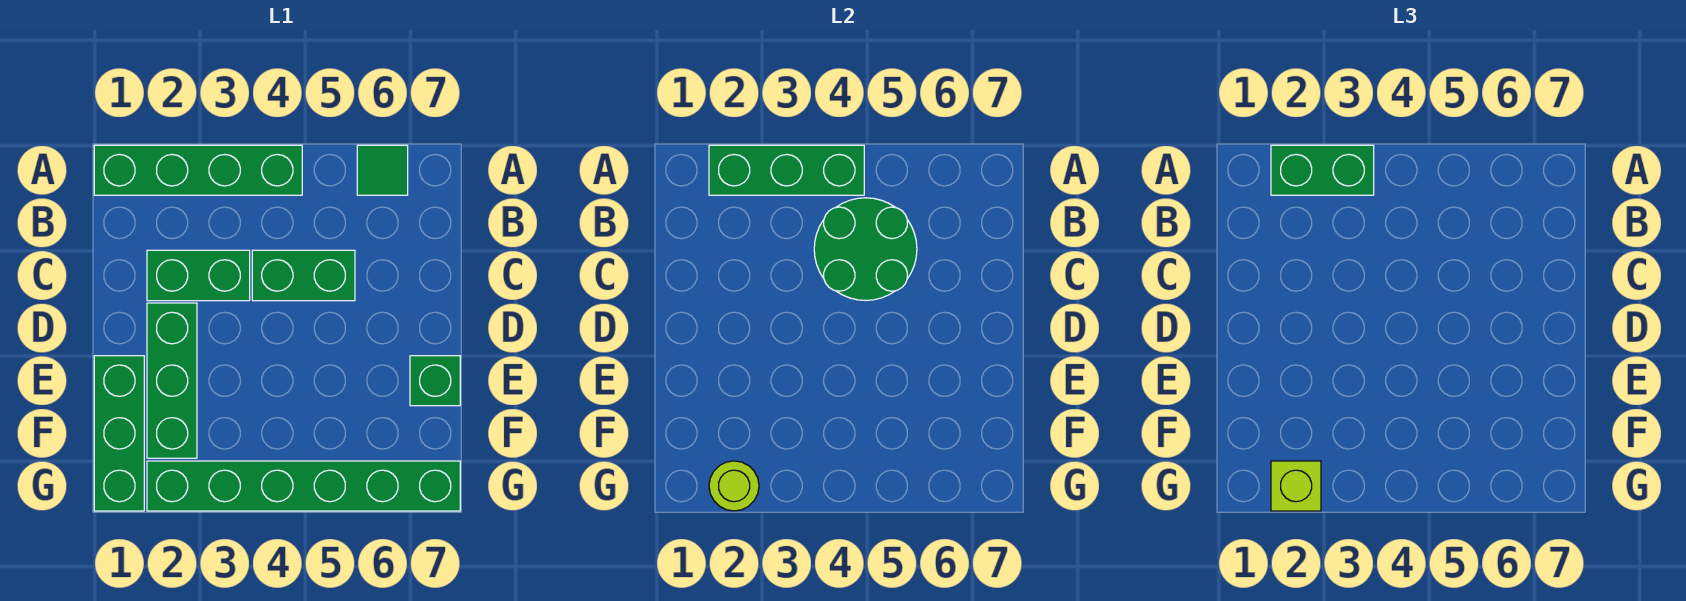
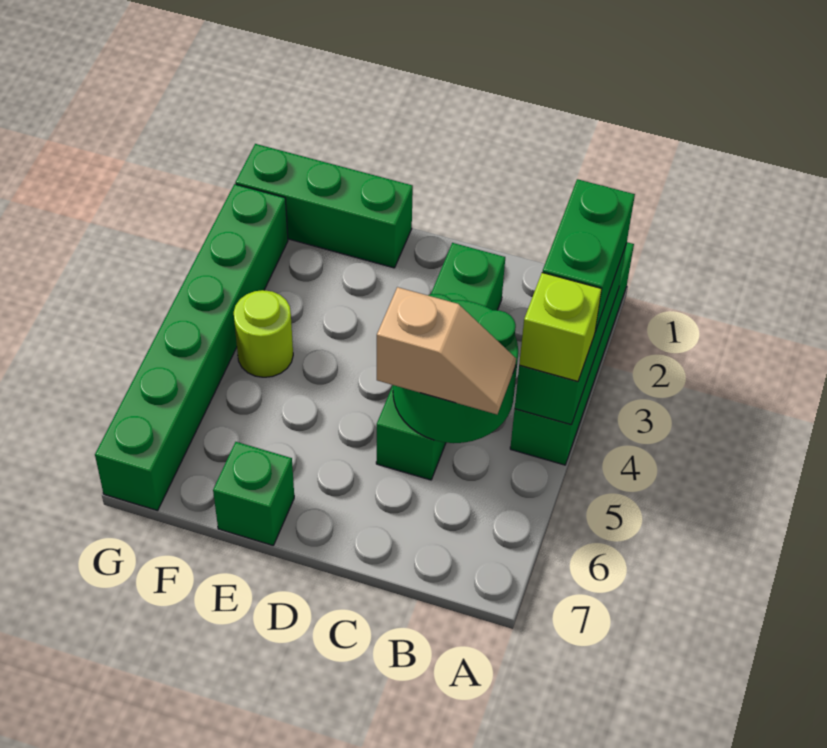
green 1x1 tile [357,145,408,195] -> none
none -> tan 1x2 slope [377,287,516,414]
green 1x3 brick [147,303,197,458] -> none
lime 1x1 round brick [709,461,759,511] -> lime 1x1 round brick moved to [234,290,293,377]
lime 1x1 brick [1271,461,1321,511] -> lime 1x1 brick moved to [519,273,602,381]

